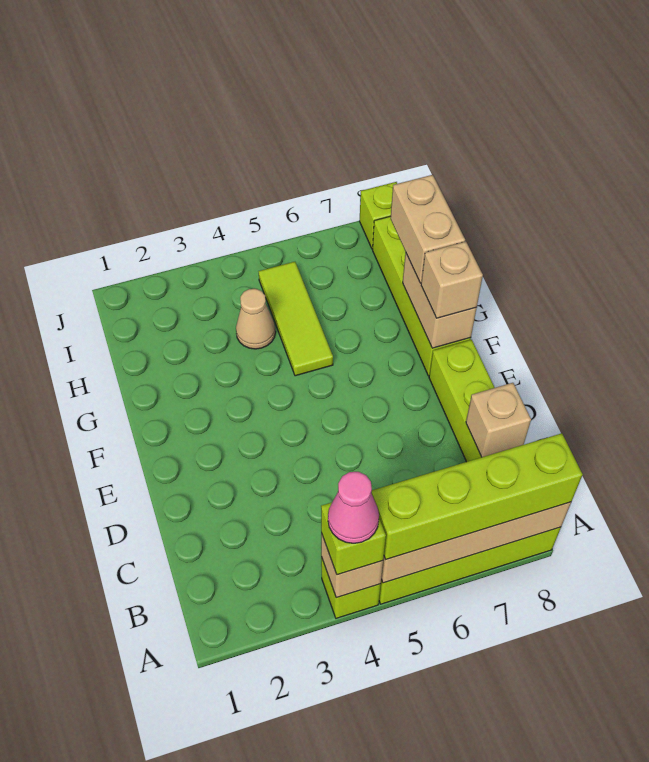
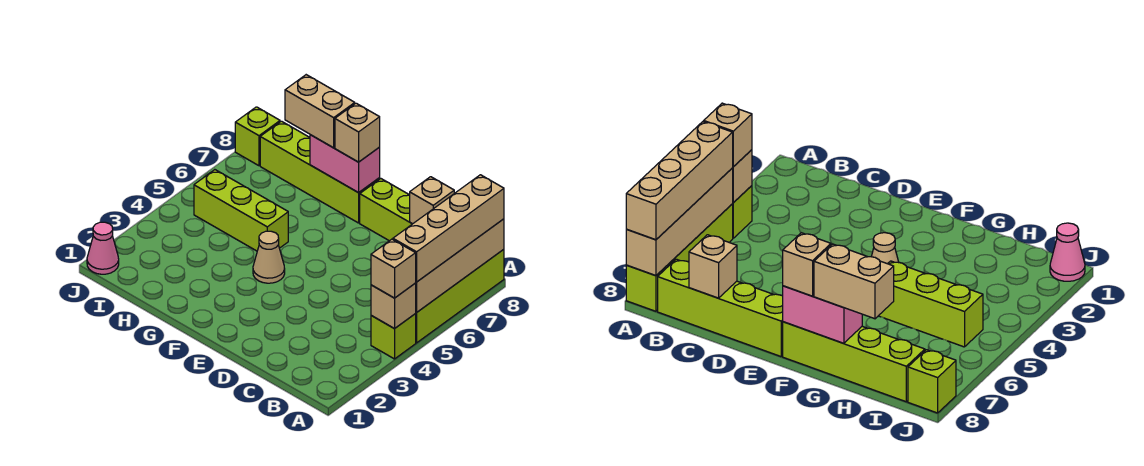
lime 1x1 brick [321,502,386,575] -> tan 1x1 brick [371,239,416,298]
pink 1x1 cone [328,472,379,543] -> pink 1x1 cone moved to [87,222,119,274]
lime 1x4 brick [371,433,583,559] -> tan 1x4 brick [393,175,504,282]
tan 1x2 brick [403,252,477,348] -> pink 1x2 brick [310,135,380,193]
lime 1x3 tile [258,262,333,376] -> lime 1x3 brick [194,170,288,251]
tan 1x1 cone [236,289,276,349] -> tan 1x1 cone moved to [253,231,285,283]

